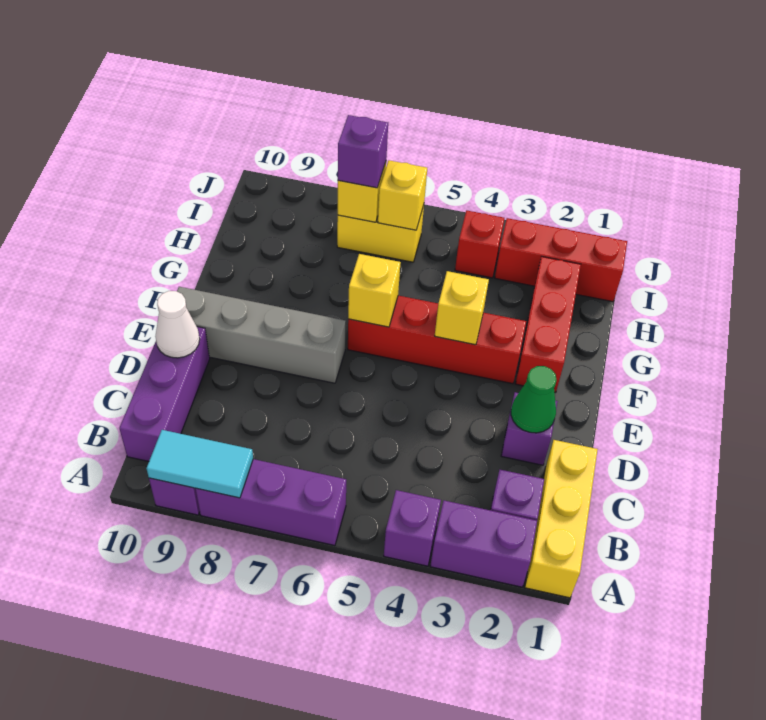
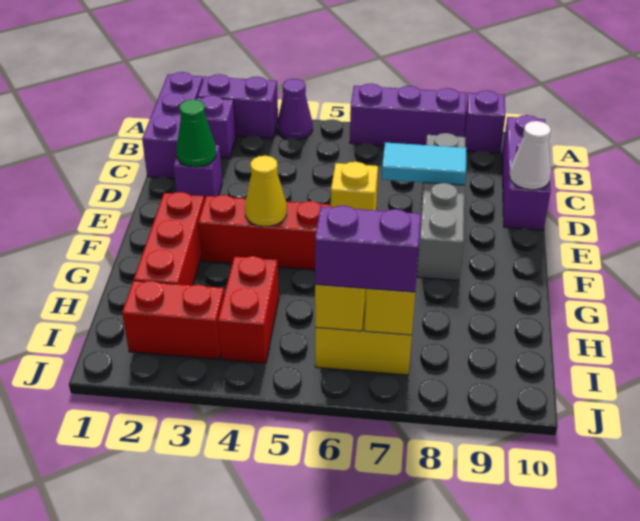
yellow 1x3 brick [525,440,598,598] -> purple 1x3 brick [142,72,203,179]
purple 1x1 brick [384,490,441,566] -> purple 1x1 cone [277,79,313,140]
cyan 1x2 tile [146,430,253,498] -> cyan 1x2 tile moved to [382,143,467,185]
grey 1x4 brick [177,287,346,383] -> grey 1x4 brick turned to [417,133,465,281]
yellow 1x1 brick [435,271,489,345] -> yellow 1x1 cone [245,156,287,227]
red 1x3 brick [495,218,627,302] -> red 1x2 brick [122,281,224,359]
red 1x1 brick [455,210,505,278] -> red 1x2 brick [218,256,279,363]
purple 1x1 brick [338,115,388,188] -> purple 1x2 brick [315,206,421,292]

